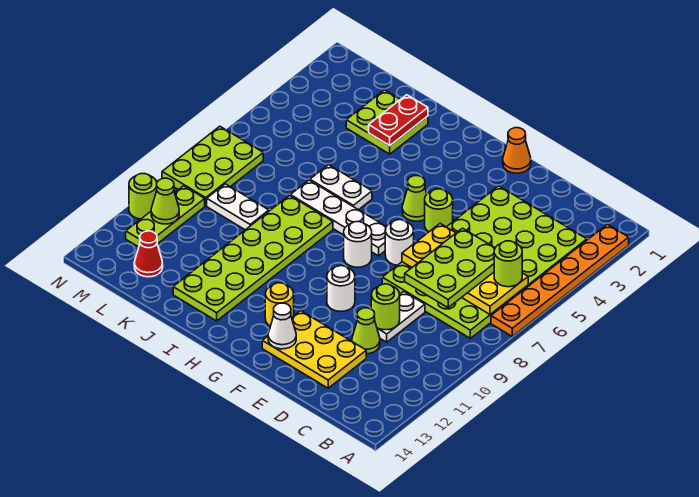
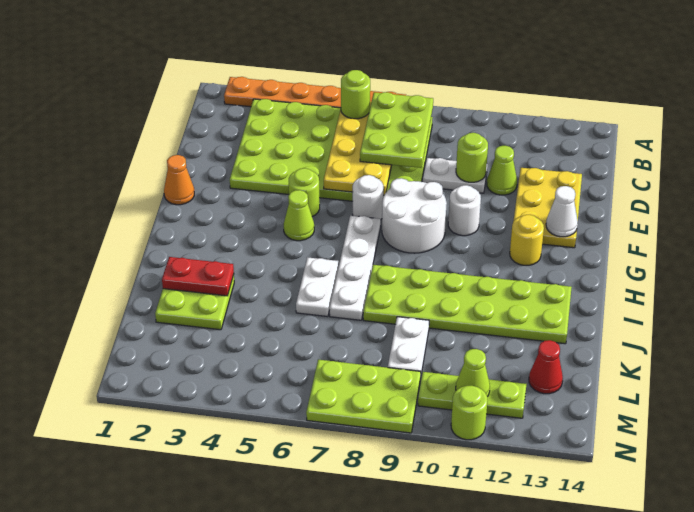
lime 2x3 plate [405,228,495,308] -> lime 2x3 plate turned to [360,92,433,168]
white 1x1 round brick [344,222,372,267] -> white 2x2 round brick [382,178,447,253]

